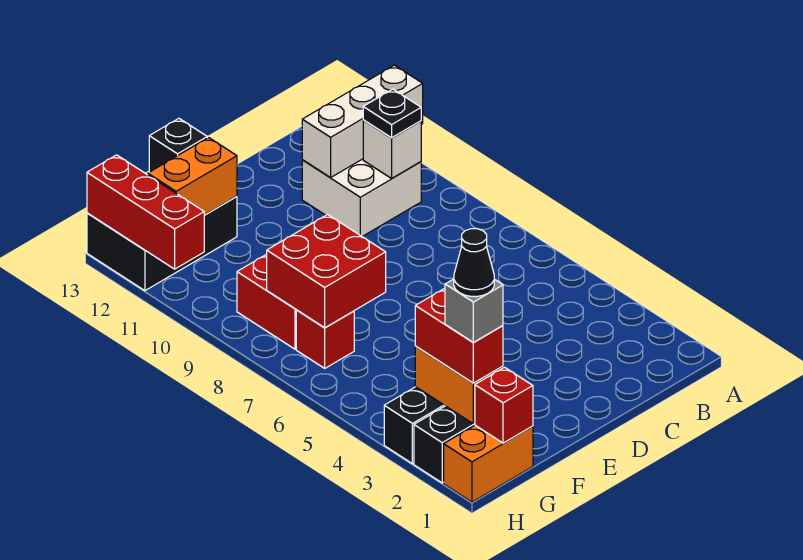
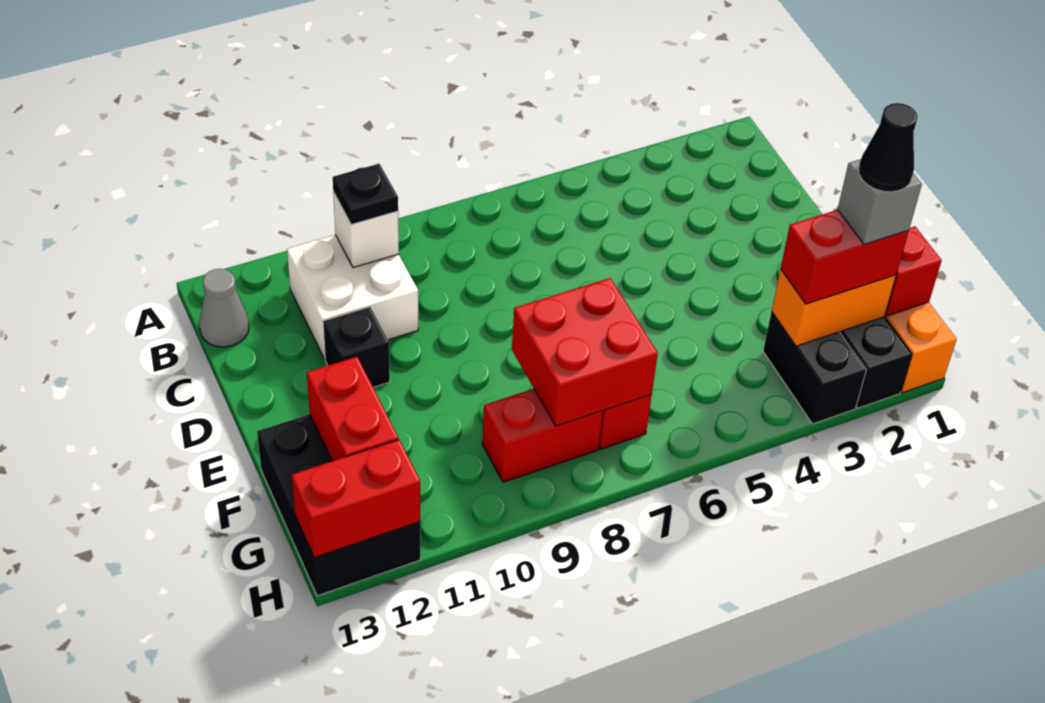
white 1x3 brick [302,65,423,177] -> none
none -> grey 1x1 cone [199,269,249,347]
orange 1x2 brick [148,138,237,215] -> red 1x2 brick [307,357,398,461]
black 1x1 brick [149,118,207,172] -> black 1x1 brick moved to [323,307,390,387]
red 1x3 brick [87,155,204,269] -> red 1x2 brick [292,440,420,557]

